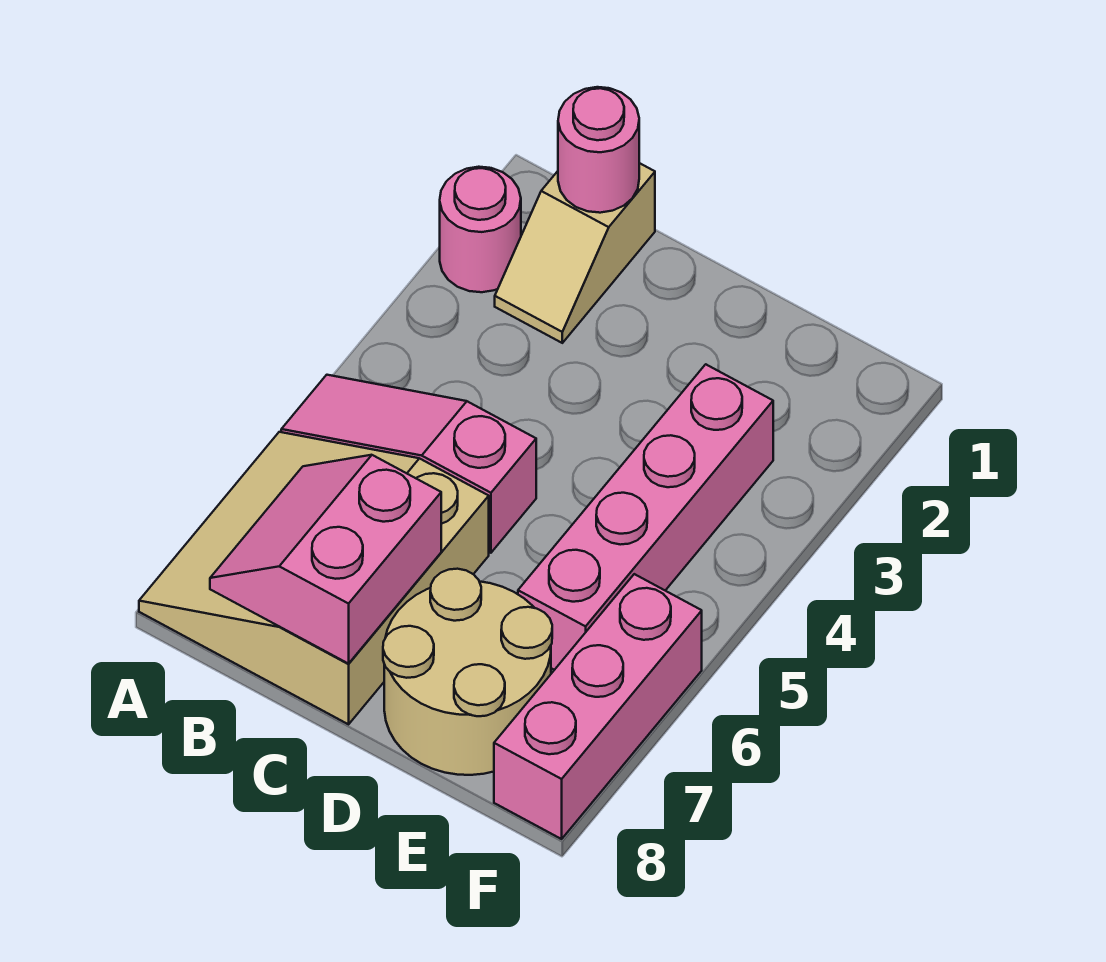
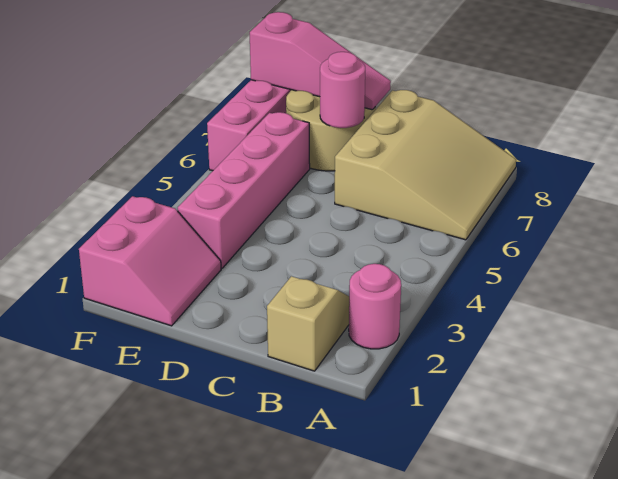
pink 1x3 slope [281,375,536,553] -> pink 1x3 slope moved to [250,12,391,110]
pink 1x1 round brick [558,87,639,213] -> pink 1x1 round brick moved to [320,52,365,128]
pink 2x2 slope [210,455,441,664] -> pink 2x2 slope moved to [79,196,221,326]

